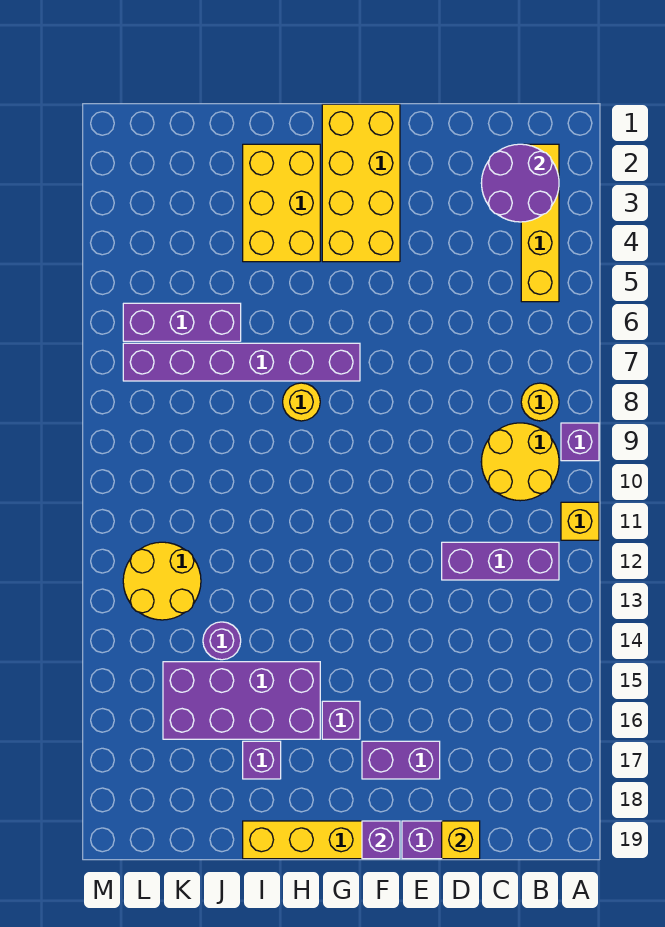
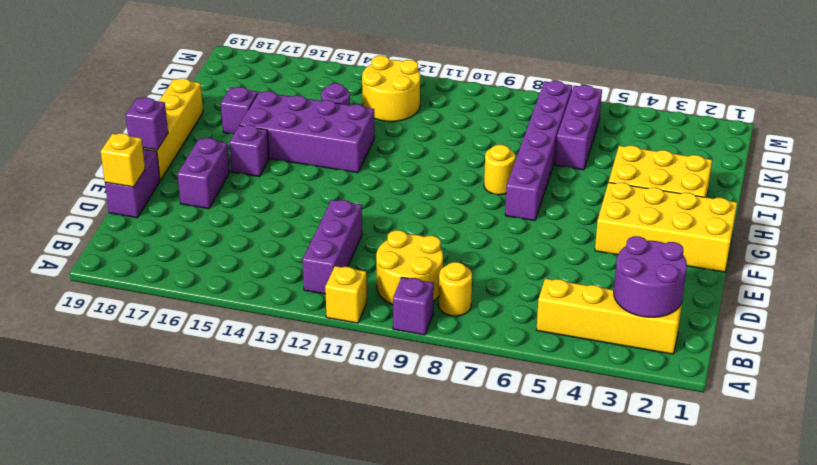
purple 2x4 brick [163,662,320,739] -> purple 2x4 brick turned to [240,91,375,173]

